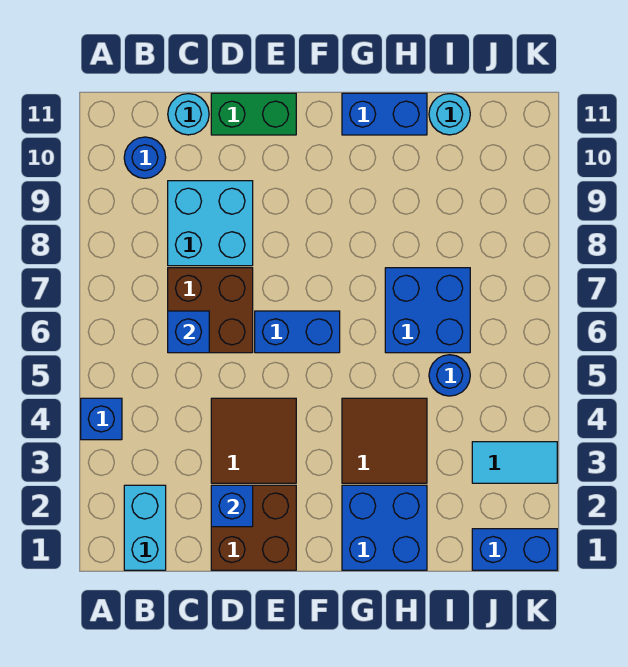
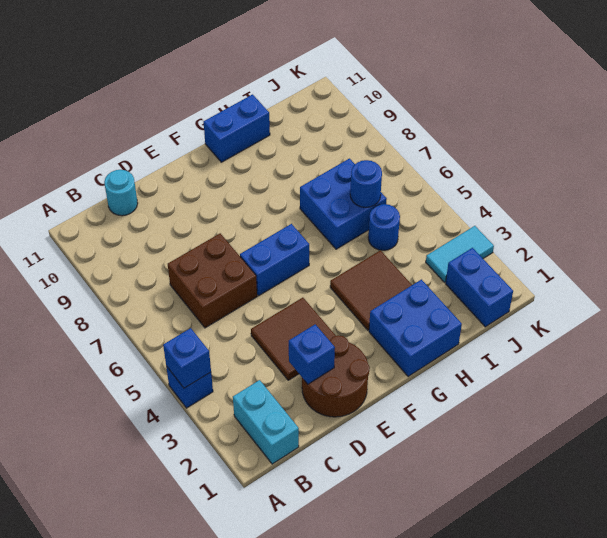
blue 1x1 round brick [124,137,166,178] -> blue 1x1 round brick moved to [350,160,382,207]
blue 1x1 brick [168,311,209,353] -> blue 1x1 brick moved to [163,328,211,388]
cyan 2x2 brick [168,181,253,266] -> none
brown 2x2 brick [211,485,296,570] -> brown 2x2 round brick [302,335,370,417]
green 1x2 brick [211,93,296,135] -> none
cyan 1x1 round brick [429,94,470,135] -> none
blue 1x2 brick [472,529,557,570] -> blue 1x2 brick turned to [446,248,513,327]

